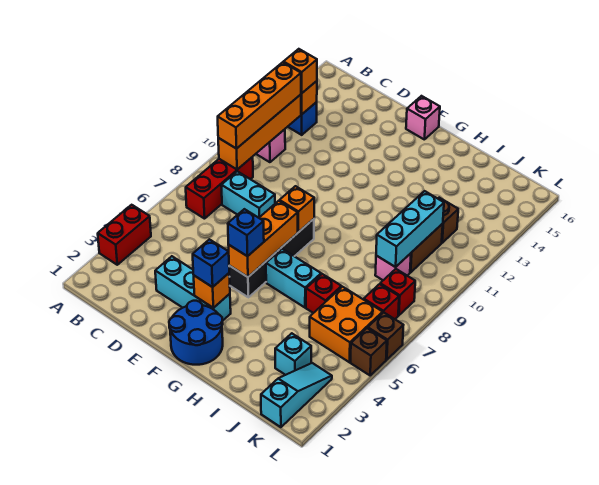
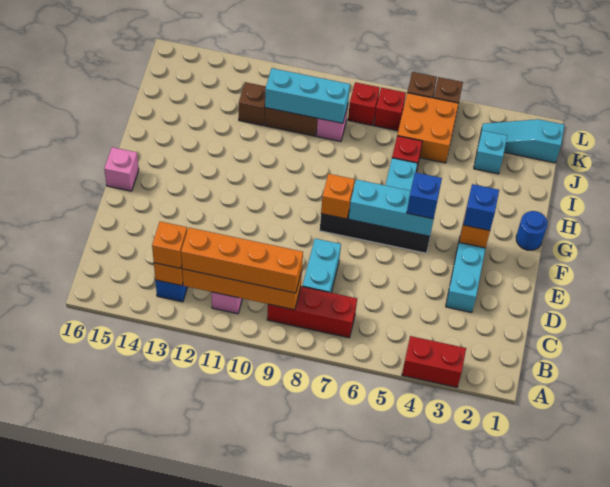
blue 2x2 round brick [169,301,223,365] -> blue 1x1 round brick [516,211,547,250]
orange 1x3 brick [229,201,298,277] -> cyan 1x3 brick [349,179,434,236]

